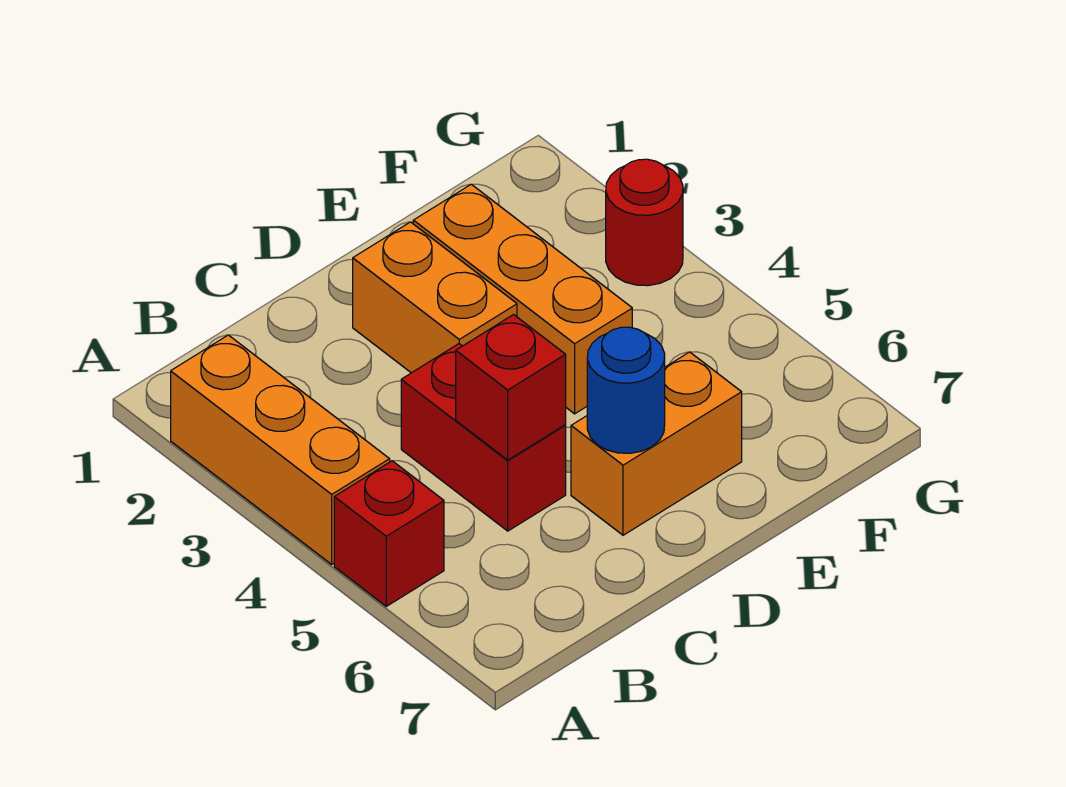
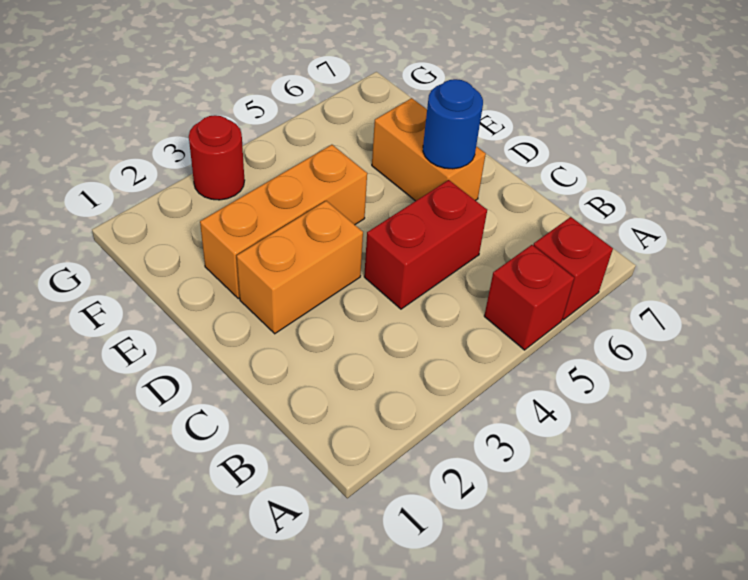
orange 1x3 brick [171,335,390,564] -> none
red 1x1 brick [456,315,566,460] -> red 1x1 brick moved to [533,217,613,320]

